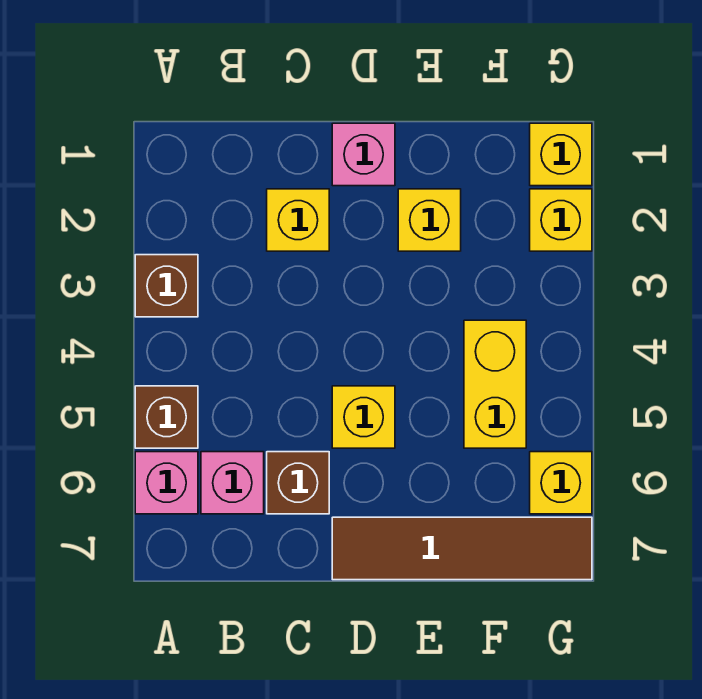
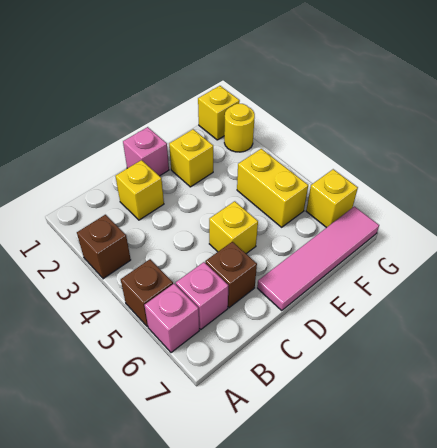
brown 1x4 tile [332,517,592,580] -> pink 1x4 tile [257,206,379,310]
yellow 1x1 brick [530,189,592,251] -> yellow 1x1 round brick [224,104,255,152]

